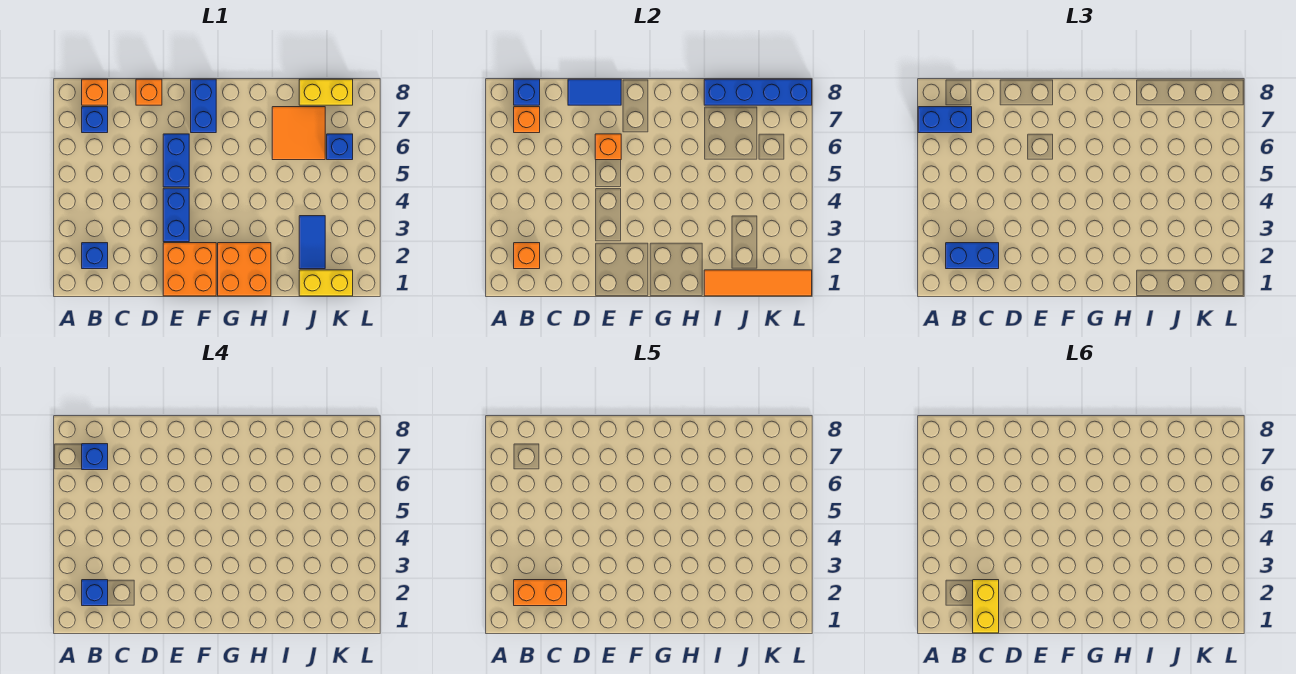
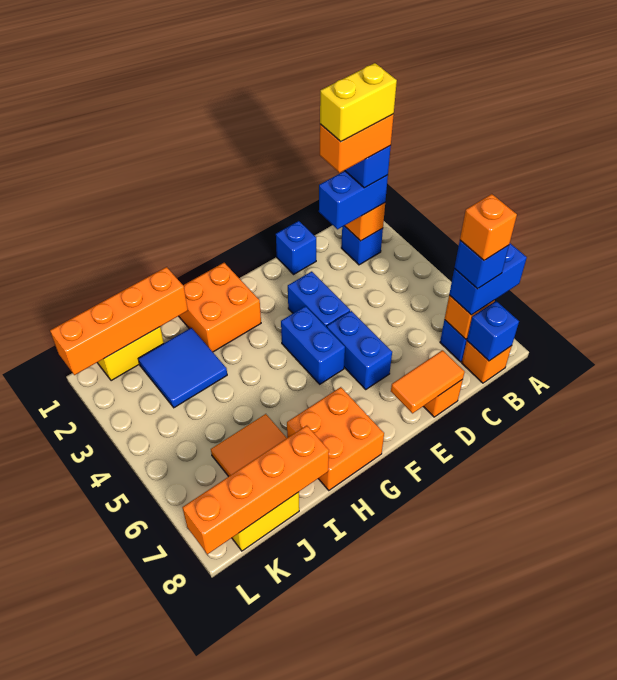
yellow 1x2 brick [973,580,999,633] -> yellow 1x2 brick turned to [320,63,397,142]
blue 1x2 tile [568,79,621,105] -> orange 1x2 tile [391,350,465,413]
orange 2x2 brick [163,243,216,296] -> orange 2x2 brick moved to [287,387,384,490]
orange 1x1 brick [595,134,621,160] -> orange 1x1 brick moved to [460,194,517,260]
blue 1x2 brick [191,79,216,133] -> blue 1x2 brick moved to [281,306,345,384]
orange 1x4 tile [704,270,812,296] -> orange 1x4 brick [50,267,188,375]
blue 1x4 brick [704,79,812,105] -> orange 1x4 brick [182,426,329,554]
blue 1x2 tile [299,216,325,269] -> blue 2x2 tile [138,328,227,408]
blue 1x1 brick [327,134,353,160] -> blue 1x1 brick moved to [276,221,316,274]

